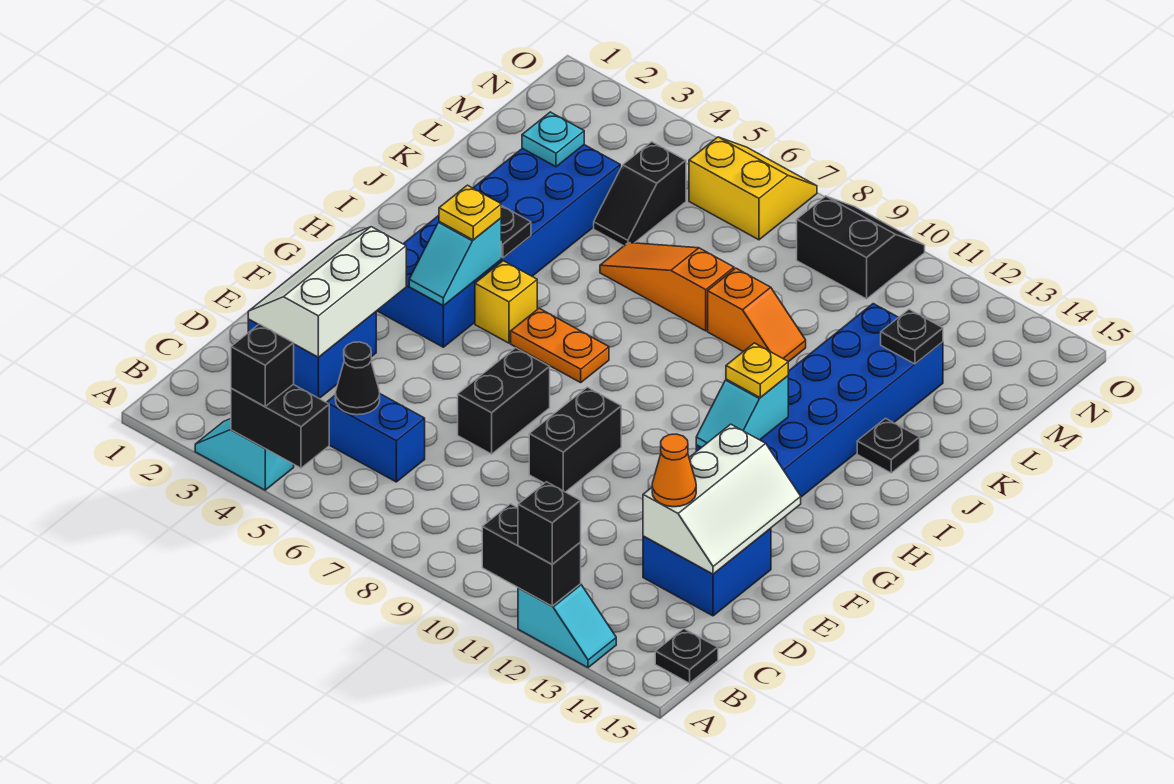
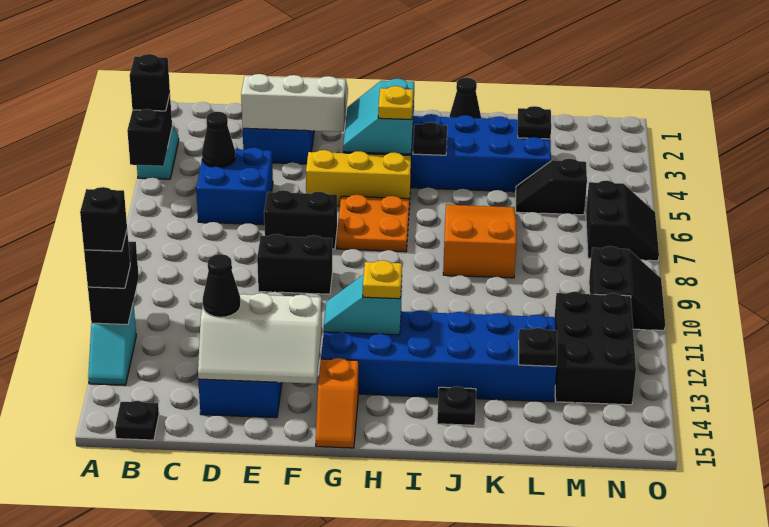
none -> black 1x1 brick [80,187,127,251]
blue 1x2 brick [327,394,425,482] -> blue 2x2 brick [196,148,273,225]
orange 1x1 cone [652,434,696,507] -> black 1x1 cone [203,254,241,317]
cyan 1x2 slope [409,218,501,305] -> cyan 2x2 slope [343,79,414,154]
yellow 1x1 brick [475,261,537,343] -> yellow 1x3 brick [306,150,411,206]
orange 1x2 plate [511,308,609,383] -> orange 2x2 plate [337,195,409,252]
none -> black 1x1 cone [450,78,481,118]
orange 1x3 slope [600,243,734,331] -> orange 2x3 slope [443,205,516,278]
orange 1x2 slope [708,268,806,362] -> orange 1x2 slope moved to [316,358,358,448]
cyan 1x1 plate [522,112,584,167] -> black 1x1 plate [518,106,551,139]
none -> black 2x3 brick [555,292,636,405]
yellow 2x2 slope [689,137,817,240] -> black 2x2 slope [586,181,659,261]

